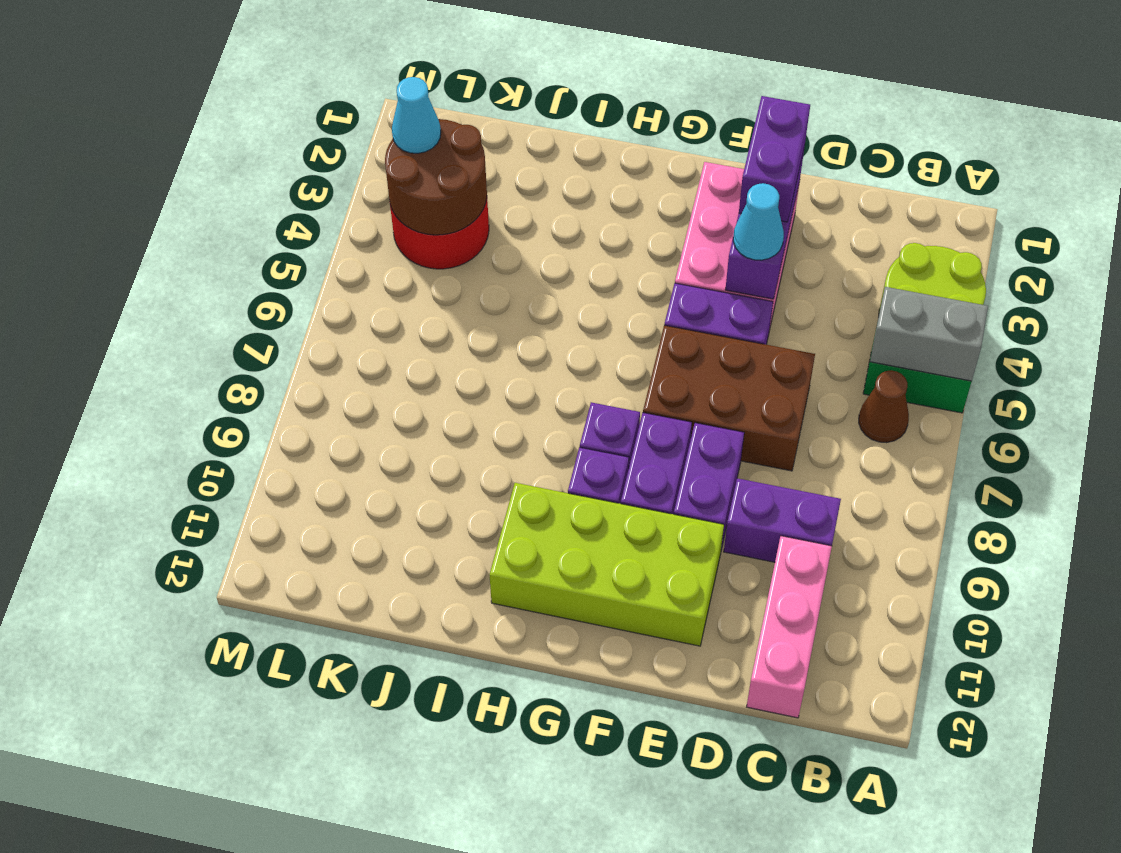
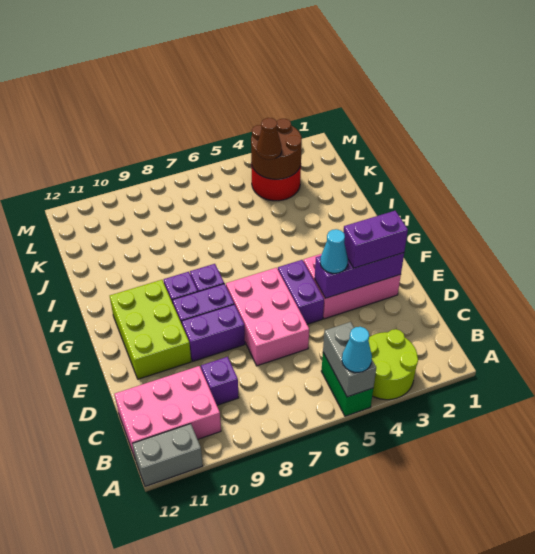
none -> grey 1x2 brick [132,424,203,486]
brown 1x1 cone [859,370,909,443] -> brown 1x1 cone moved to [257,118,282,160]
purple 1x2 brick [724,478,841,562] -> purple 1x1 brick [201,357,239,405]
pink 1x3 brick [747,536,832,718] -> pink 2x3 brick [115,366,221,460]
brown 2x3 brick [643,325,815,471] -> pink 2x3 brick [226,268,309,366]
lime 2x4 brick [490,483,724,646] -> lime 2x3 brick [110,280,191,379]
cyan 1x1 cone [392,77,441,153] -> cyan 1x1 cone moved to [342,327,372,373]

